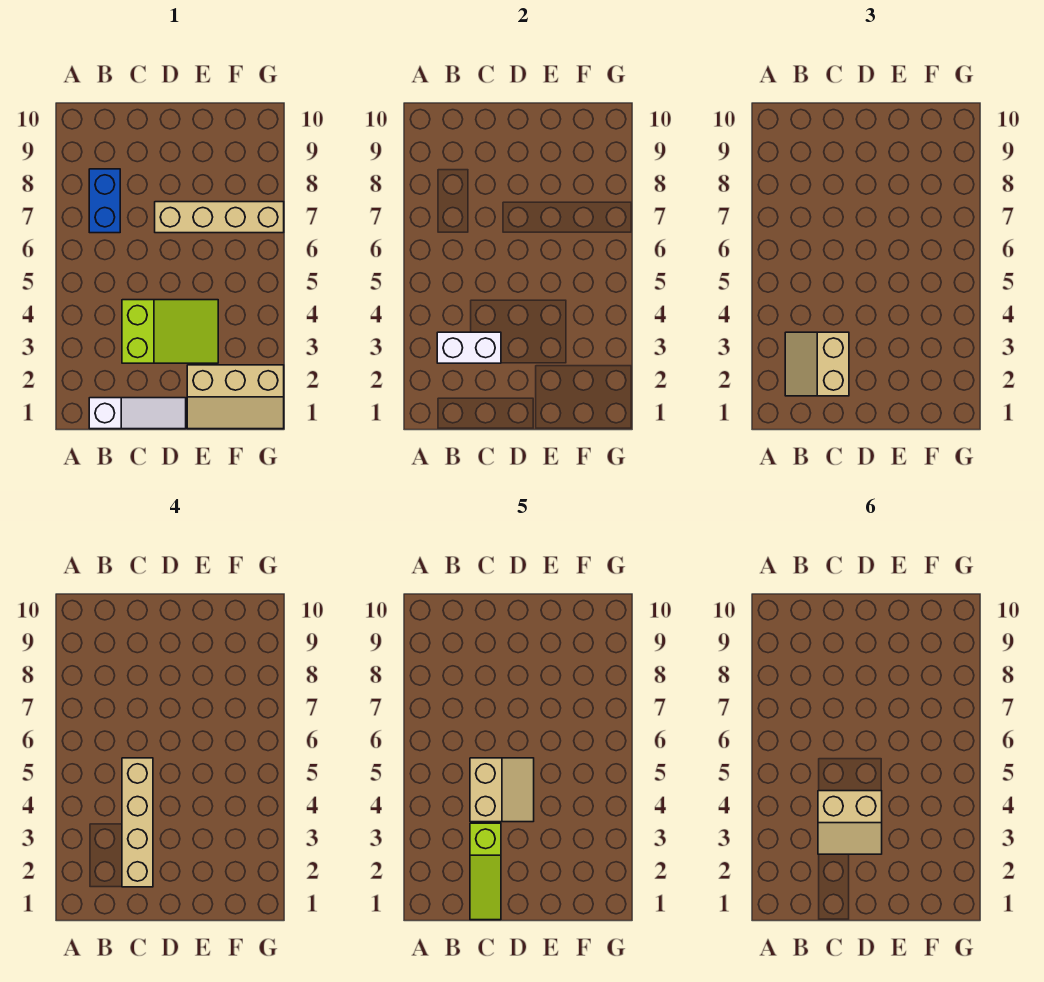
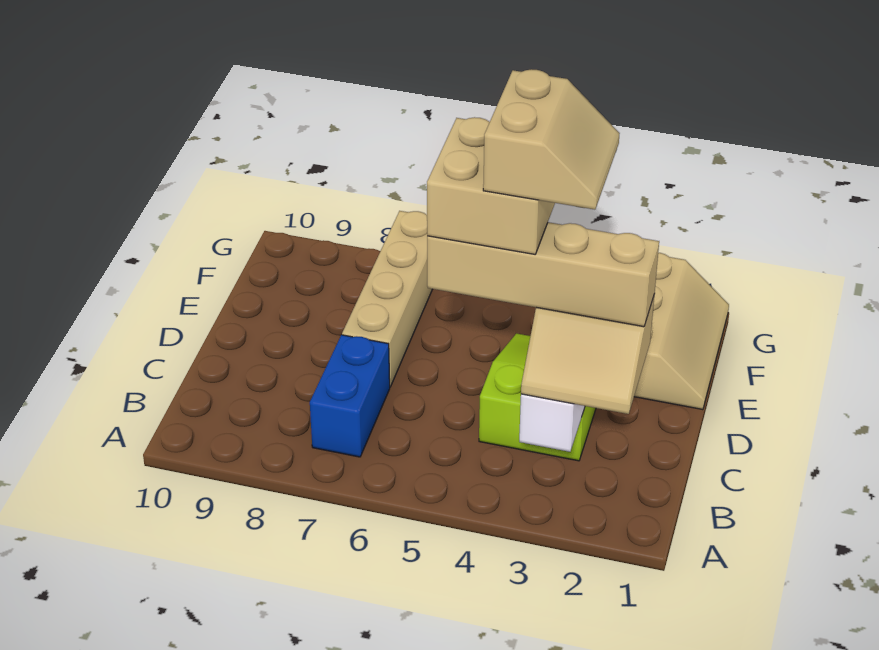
white 1x3 slope [89,398,186,429] -> none
blue 1x2 brick [89,169,120,233] -> blue 1x2 brick turned to [310,335,390,457]
lime 1x3 slope [470,823,501,920] -> none
tan 2x2 slope [470,758,534,822] -> tan 2x2 brick [427,117,555,254]

